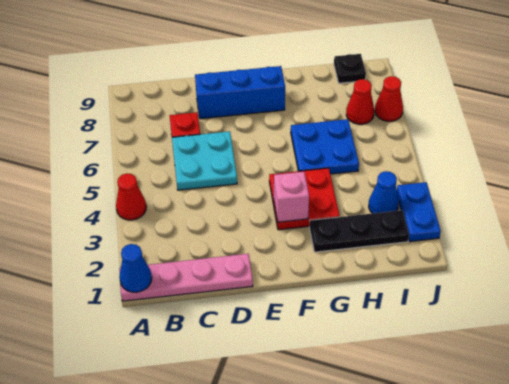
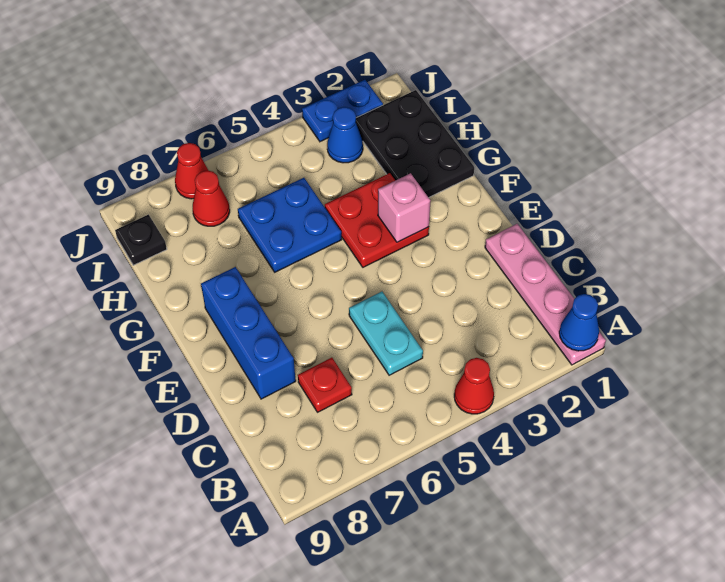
cyan 2x2 plate [172,131,237,190] -> cyan 1x2 plate [349,292,423,375]
black 1x3 plate [309,210,409,252] -> black 2x3 plate [356,90,474,197]

